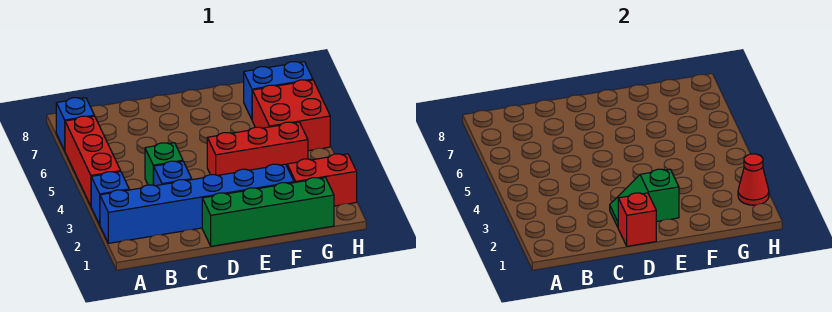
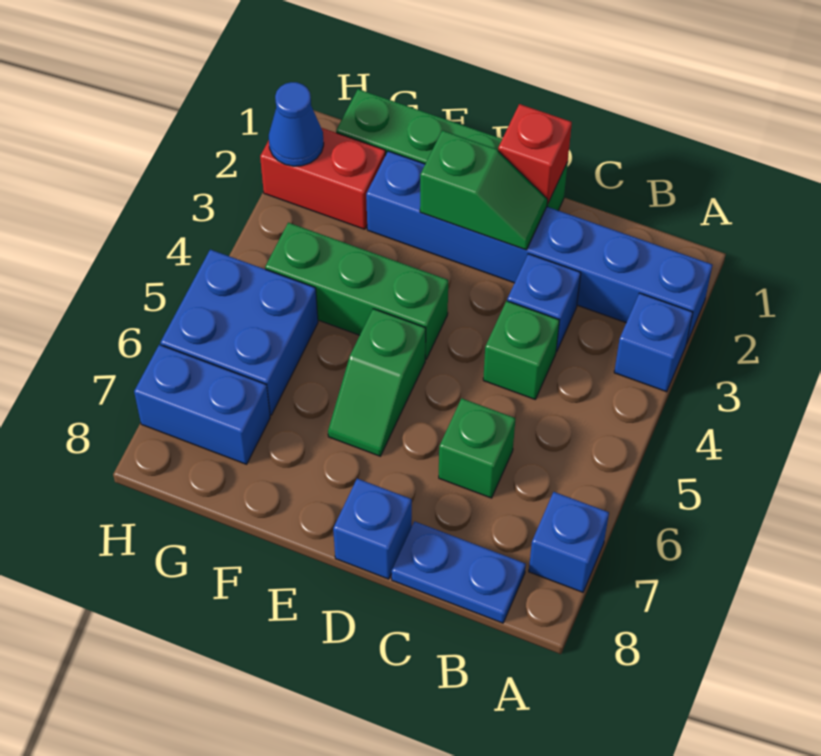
red 1x3 brick [65,116,121,206] -> none
none -> blue 1x2 plate [392,521,526,623]
none -> green 1x1 brick [439,398,515,498]
none -> blue 1x1 brick [333,479,412,579]
red 1x3 brick [207,122,308,175] -> green 1x3 brick [265,223,448,359]
none -> green 1x2 slope [328,309,426,456]
red 2x2 brick [252,80,330,151] -> blue 2x2 brick [160,249,318,415]
red 1x1 cone [738,154,769,205] -> blue 1x1 cone [269,82,324,166]

